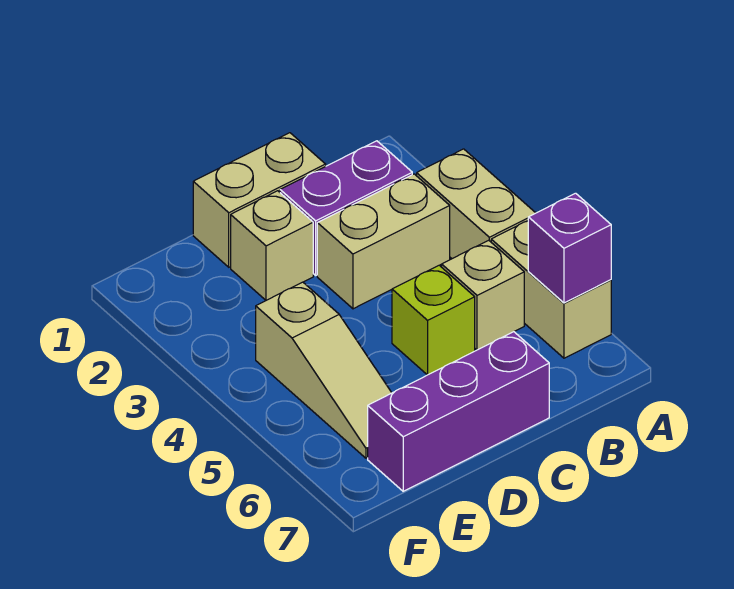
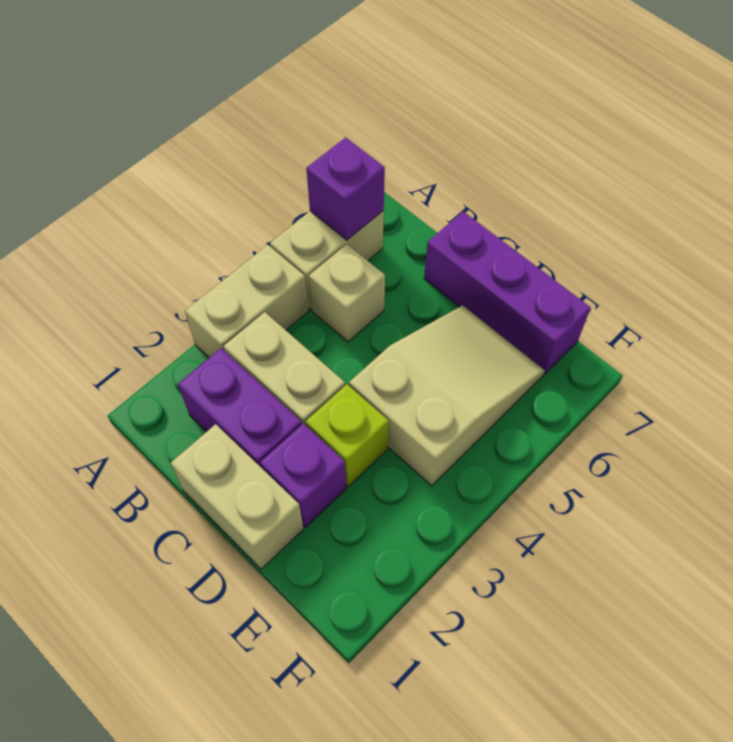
lime 1x1 brick [392,265,475,375] -> lime 1x1 brick moved to [306,384,389,486]
tan 1x1 brick [231,191,313,300] -> purple 1x1 brick [260,423,346,527]
tan 1x3 slope [256,282,392,458] -> tan 2x3 slope [349,305,545,486]

